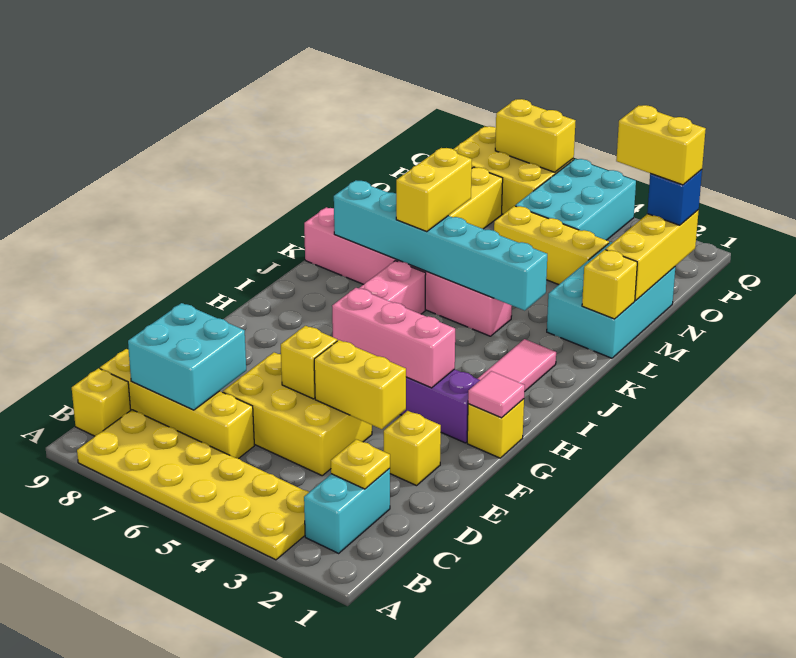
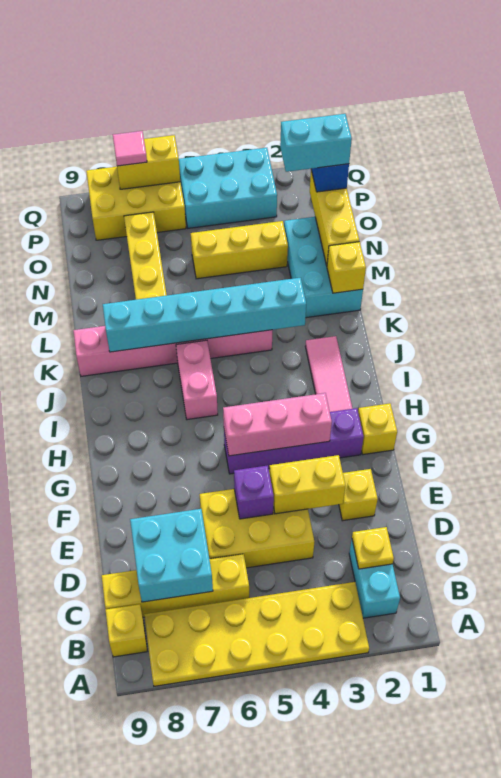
yellow 1x1 brick [281,326,337,399] -> purple 1x1 brick [234,465,274,519]
pink 1x1 tile [468,371,525,418] -> pink 1x1 tile moved to [113,131,147,166]
yellow 1x2 brick [396,148,472,232] -> none
yellow 1x2 brick [616,105,706,185] -> cyan 1x2 brick [280,114,352,172]
cyan 2x3 brick [515,159,636,240] -> cyan 2x3 brick turned to [179,148,277,228]

